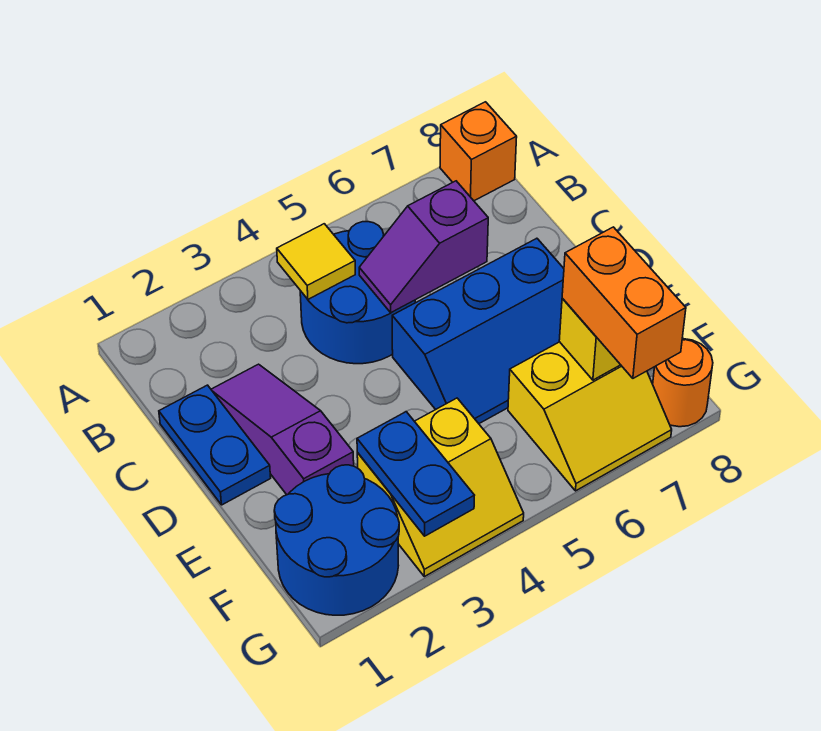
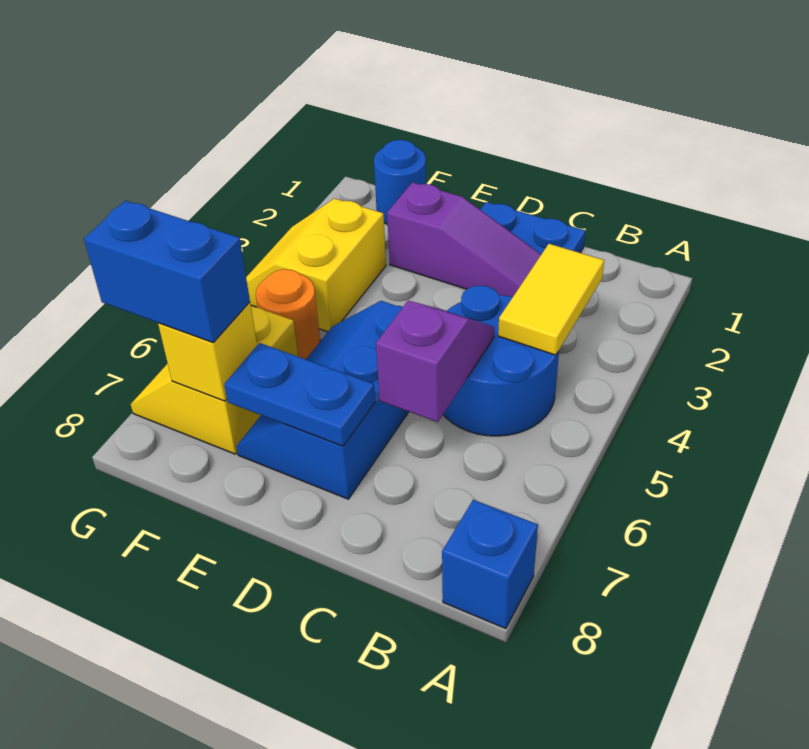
orange 1x1 brick [440,102,517,201] -> blue 1x1 brick [442,500,538,629]
yellow 1x1 tile [277,224,355,299] -> yellow 1x2 tile [498,244,604,355]
blue 2x2 round brick [274,465,399,615] -> blue 1x1 round brick [374,140,426,224]
blue 1x2 plate [357,412,474,536] -> blue 1x2 plate moved to [224,343,375,446]
orange 1x2 brick [562,227,686,378] -> blue 1x2 brick [84,201,250,343]
orange 1x1 round brick [653,339,713,427] -> orange 1x1 round brick moved to [256,269,320,359]

